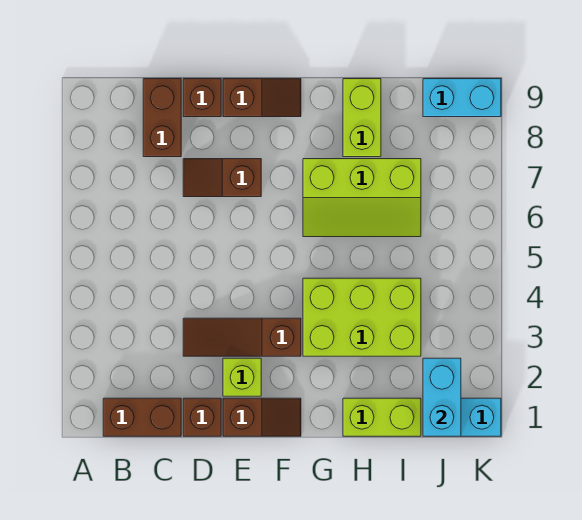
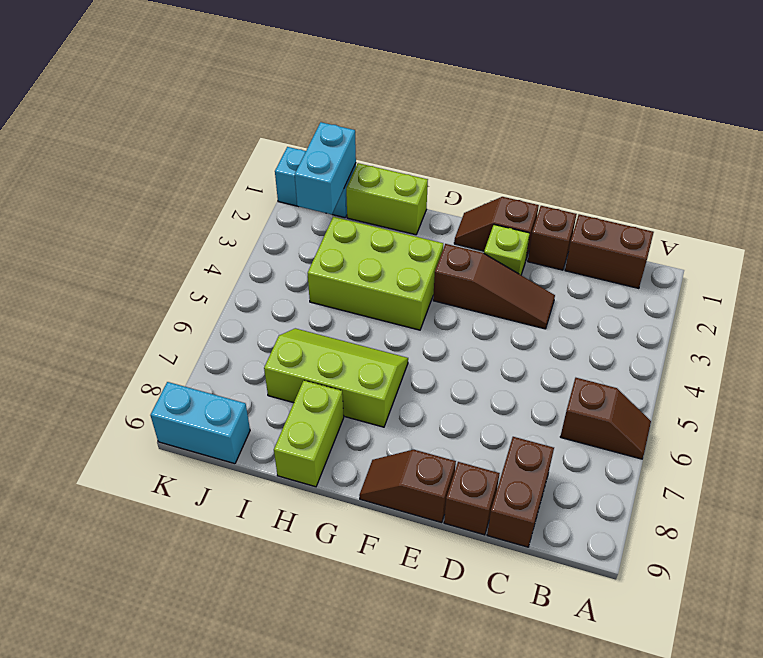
brown 1x2 slope [183,159,261,197] -> brown 1x2 slope moved to [560,378,651,459]

